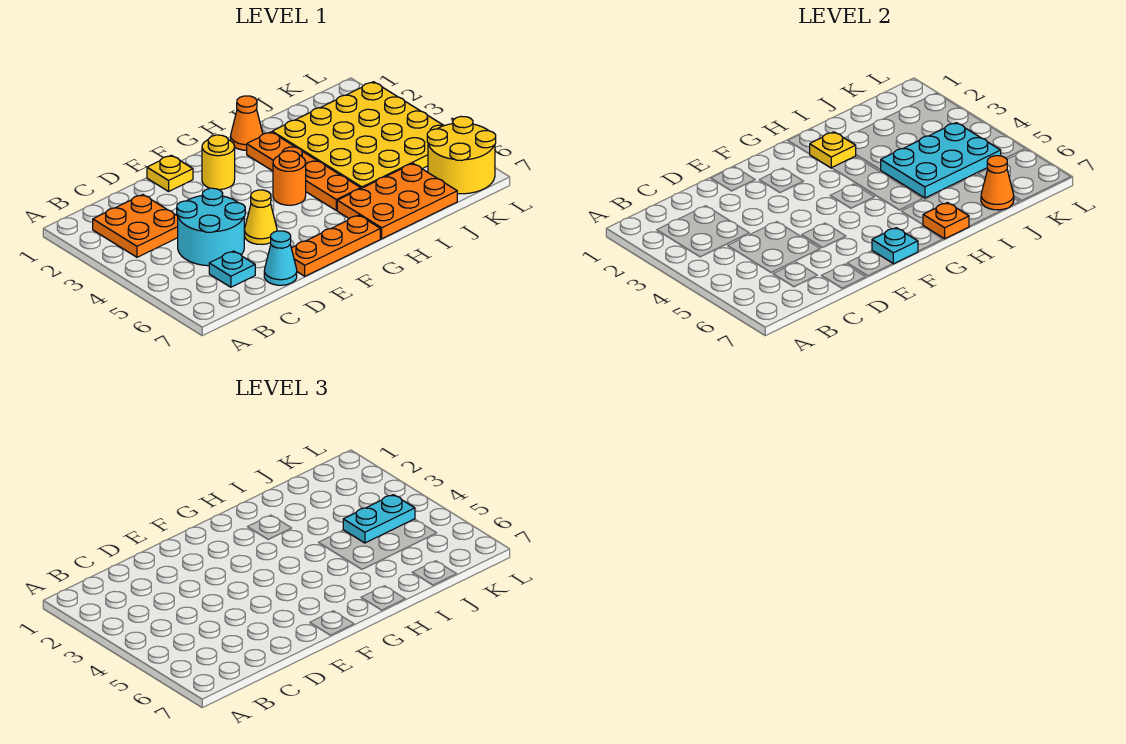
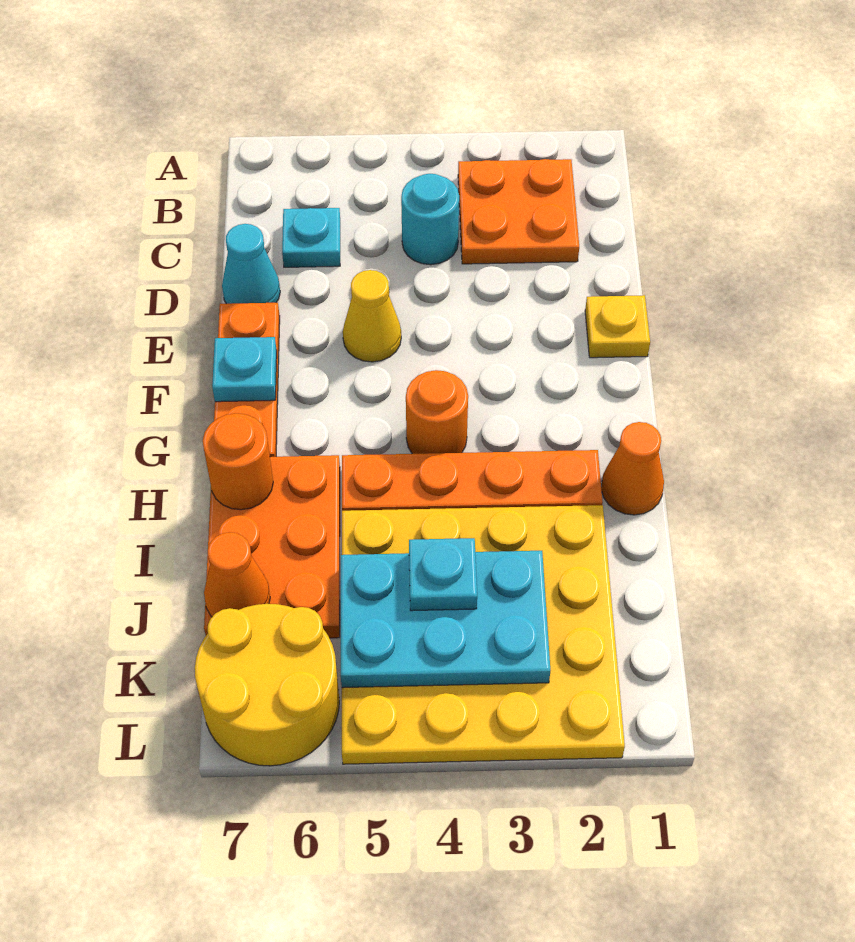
cyan 2x2 round brick [177,188,245,266] -> cyan 1x1 round brick [401,174,459,265]
yellow 1x1 round brick [202,135,235,190] -> none
yellow 1x1 plate [810,132,856,168] -> none
orange 1x1 plate [923,203,969,239] -> orange 1x1 round brick [203,413,273,510]
cyan 2x3 plate [881,123,1001,198] -> cyan 2x3 plate turned to [341,551,550,688]
cyan 1x2 plate [343,495,415,543] -> cyan 1x1 plate [409,538,477,611]

